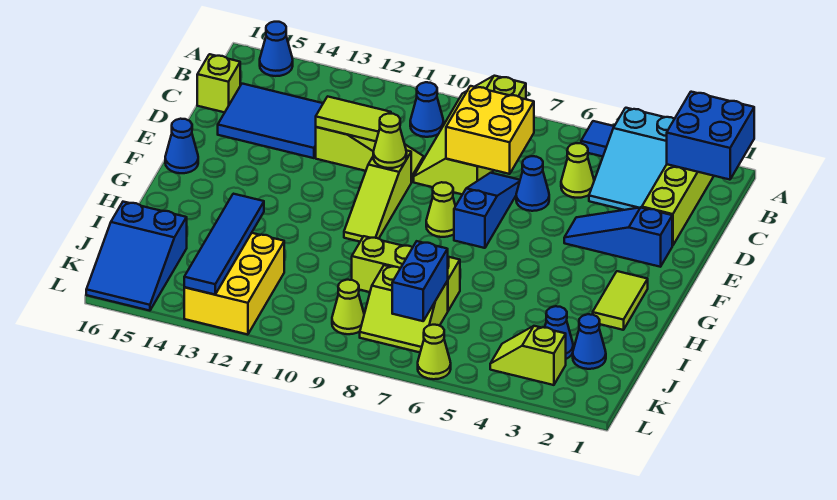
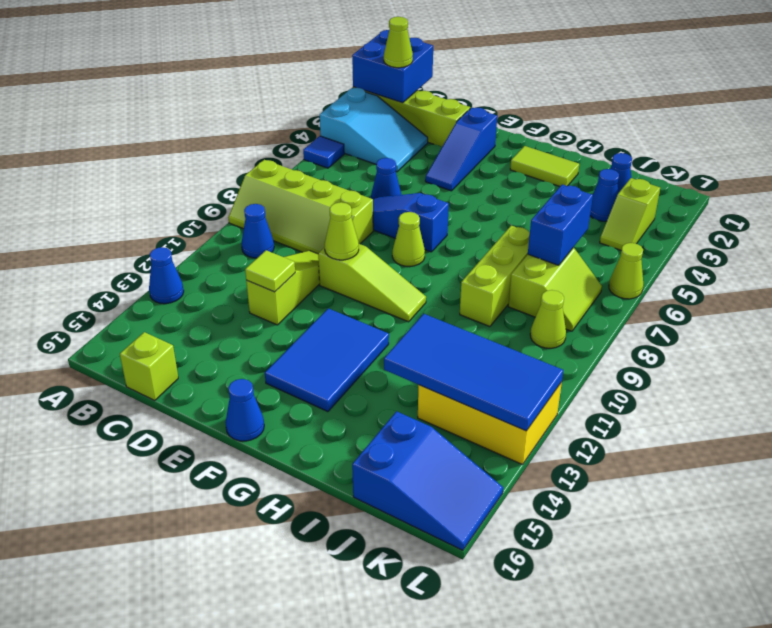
blue 1x1 cone [260,22,293,76] -> blue 1x1 cone moved to [149,247,184,304]
lime 1x1 cone [561,143,594,198] -> lime 1x1 cone moved to [384,17,413,68]
yellow 2x2 brick [446,86,534,174] -> none
blue 2x3 tile [218,84,323,158] -> blue 2x3 tile moved to [265,308,389,412]
lime 1x2 tile [316,96,391,141] -> lime 1x1 tile [245,250,295,292]
blue 1x4 tile [184,194,264,295] -> blue 2x4 tile [384,314,563,431]
blue 1x2 brick [392,241,448,321] -> blue 1x2 brick turned to [528,185,593,265]

